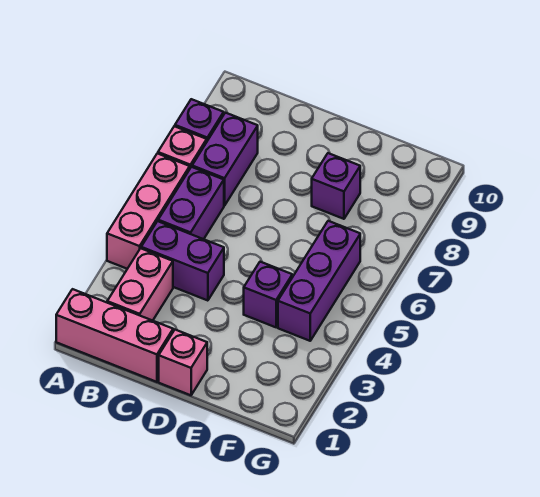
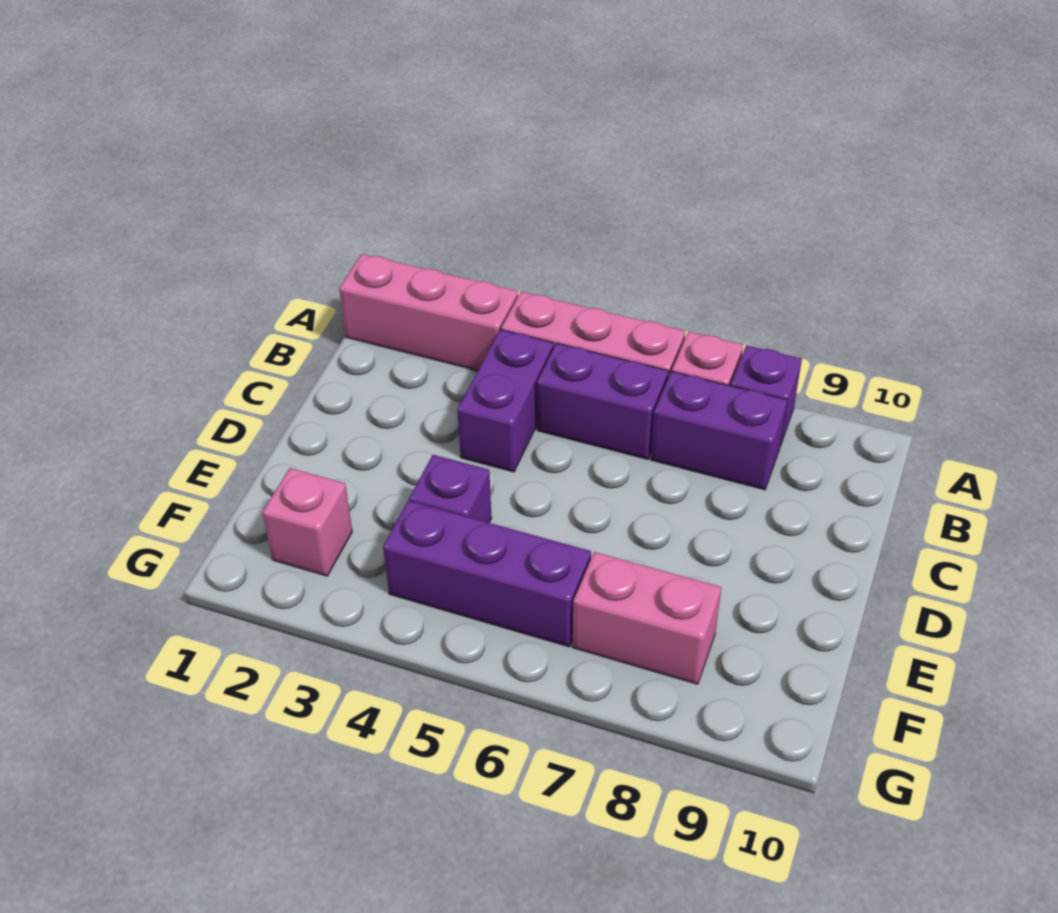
pink 1x3 brick [56,289,173,382] -> pink 1x3 brick turned to [339,254,518,371]
pink 1x2 brick [107,248,173,321] -> pink 1x2 brick moved to [573,552,721,684]
pink 1x1 brick [159,330,207,395] -> pink 1x1 brick moved to [262,468,352,576]
purple 1x1 brick [312,153,360,219] -> none

